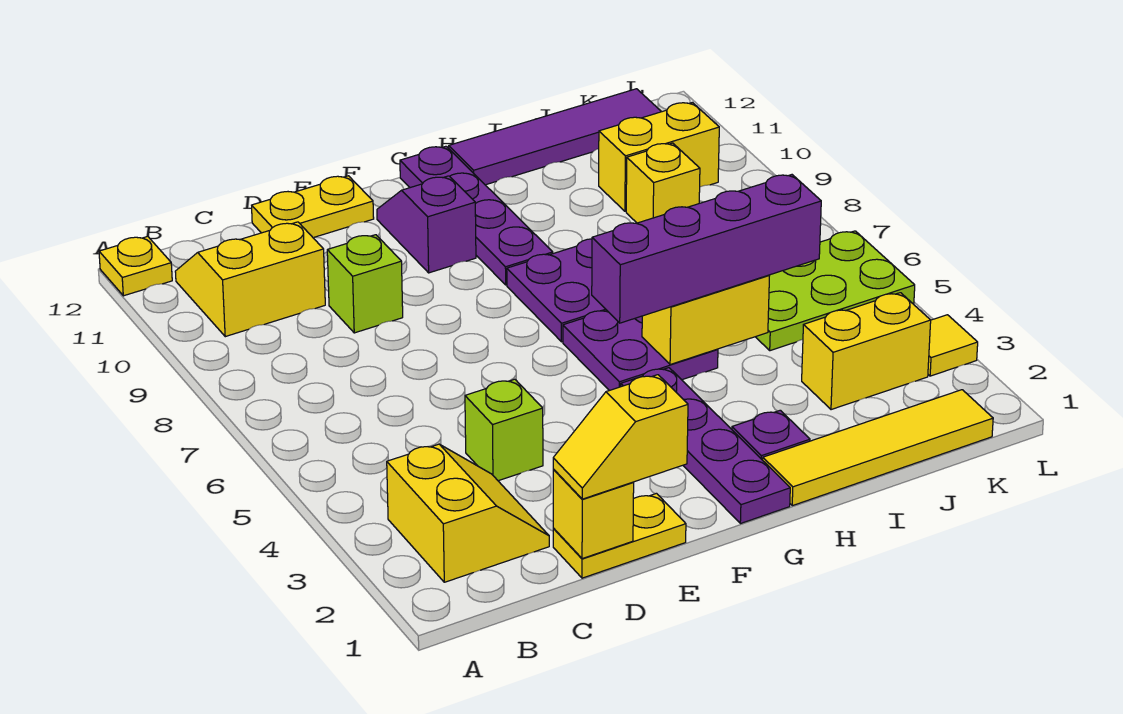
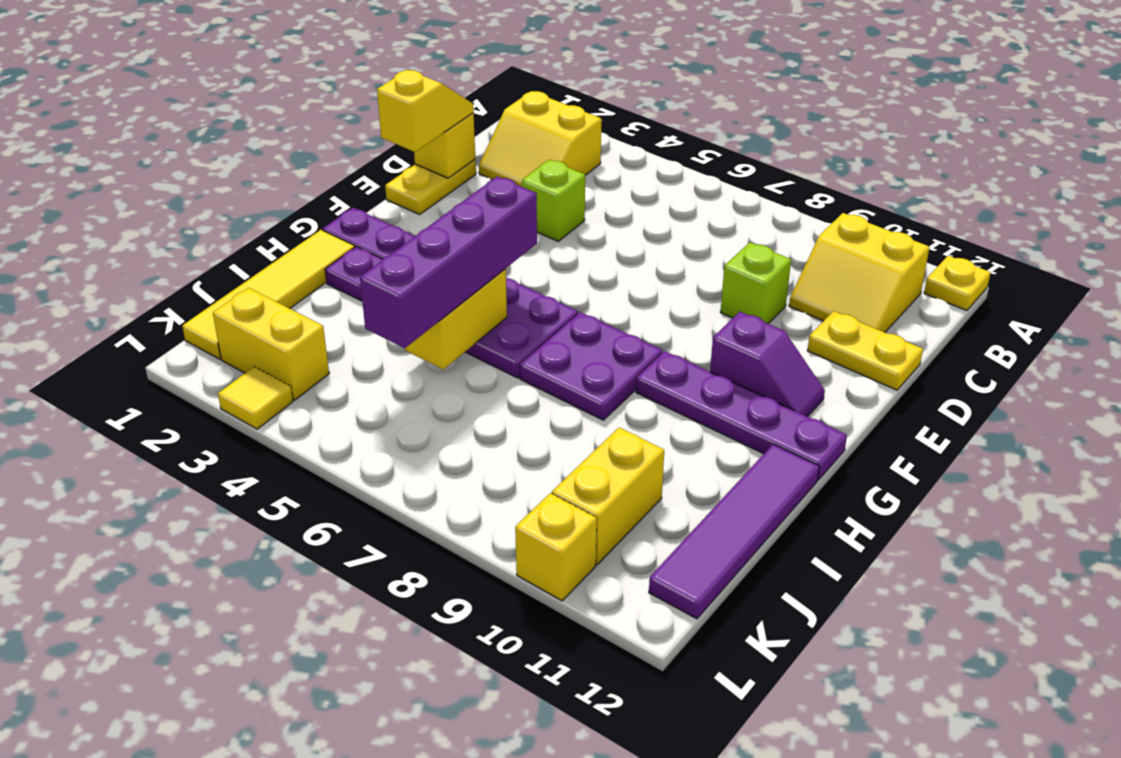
yellow 2x2 slope [175,222,325,337] -> yellow 2x2 slope turned to [789,213,929,332]
yellow 1x2 plate [252,176,374,237] -> yellow 1x2 plate turned to [807,311,923,390]
yellow 1x2 brick [802,293,931,410] -> yellow 1x2 brick turned to [213,288,329,400]
lime 2x3 plate [756,231,915,351] -> none
yellow 1x1 brick [626,143,700,223] -> yellow 1x1 brick moved to [515,493,597,601]

